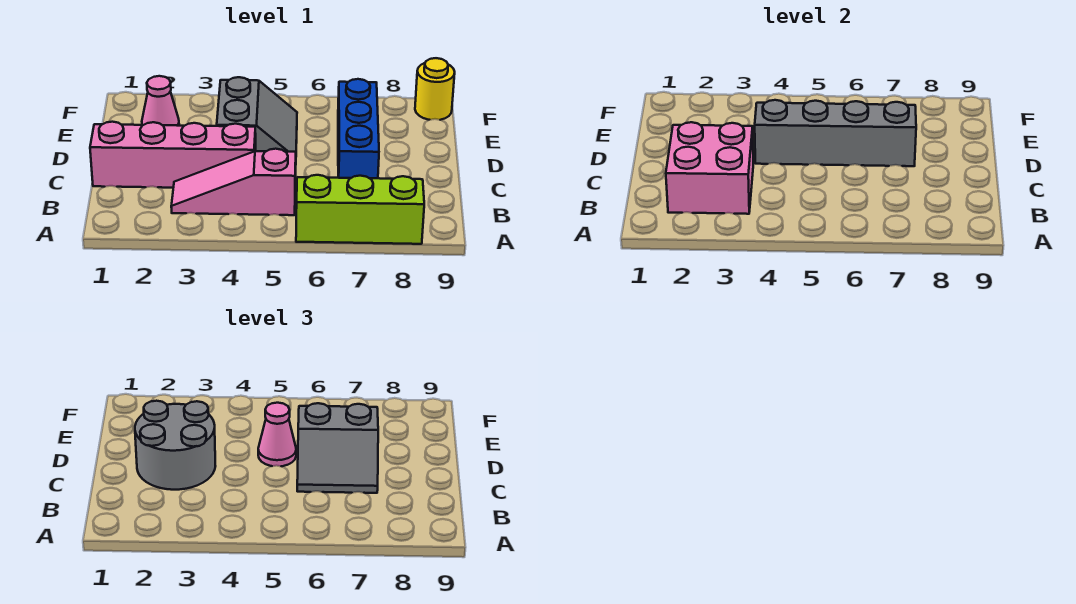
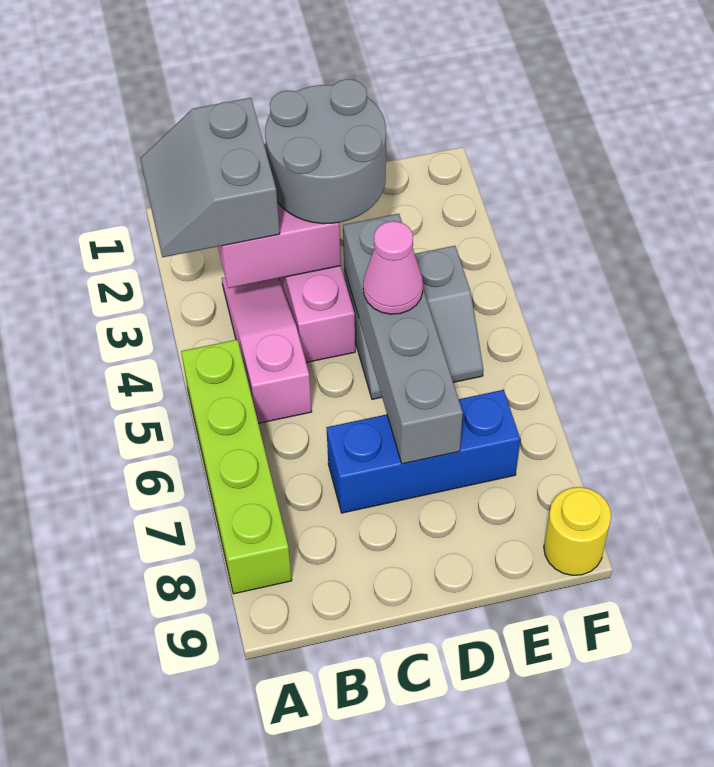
lime 1x3 brick [296,175,424,244] -> lime 1x4 brick [181,340,292,594]
grey 2x2 slope [297,403,378,493] -> grey 2x2 slope moved to [140,98,280,257]
pink 1x1 cone [142,76,179,126] -> none

